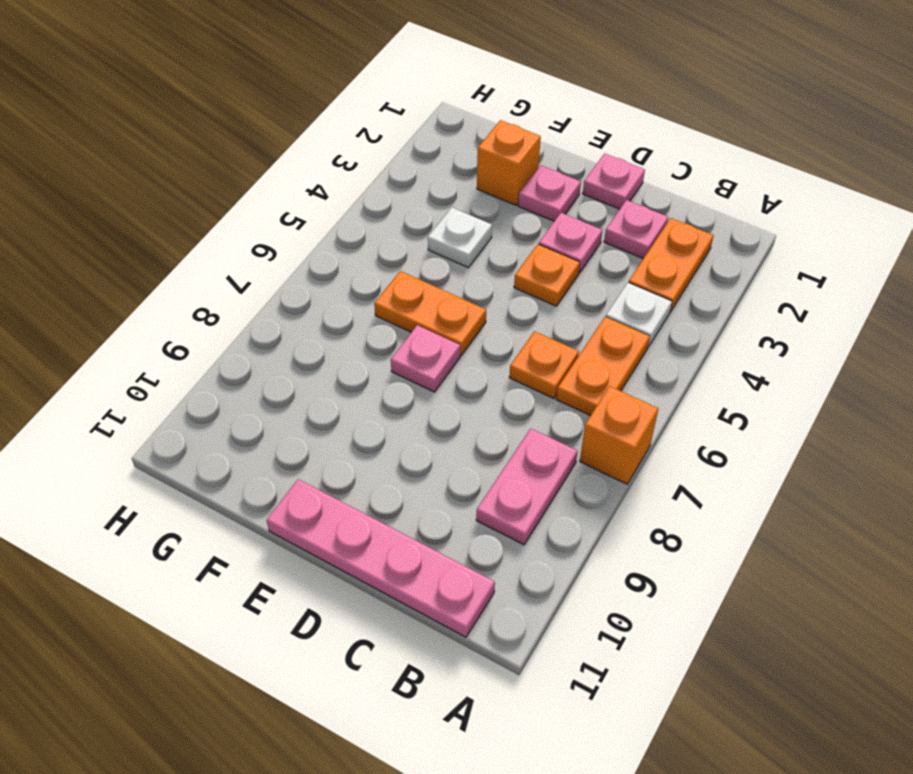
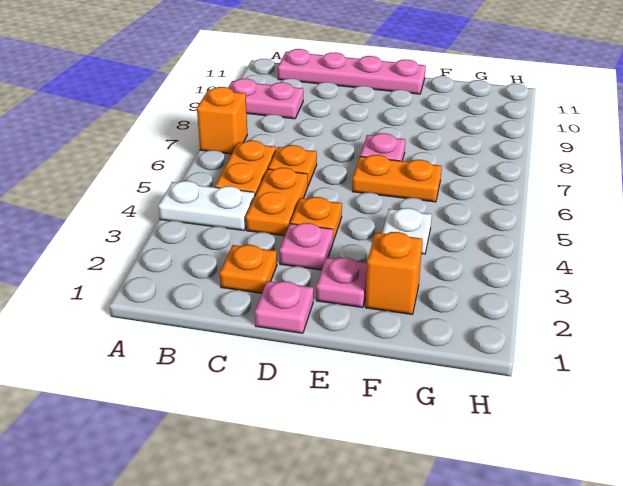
orange 1x2 plate [629,218,714,312] -> orange 1x2 plate moved to [246,168,308,236]
white 1x1 plate [606,282,672,347] -> white 1x2 plate [158,181,255,230]
pink 1x2 plate [476,429,578,545] -> pink 1x2 plate turned to [228,79,303,119]
pink 1x1 plate [604,200,668,259] -> orange 1x1 plate [220,245,277,293]

